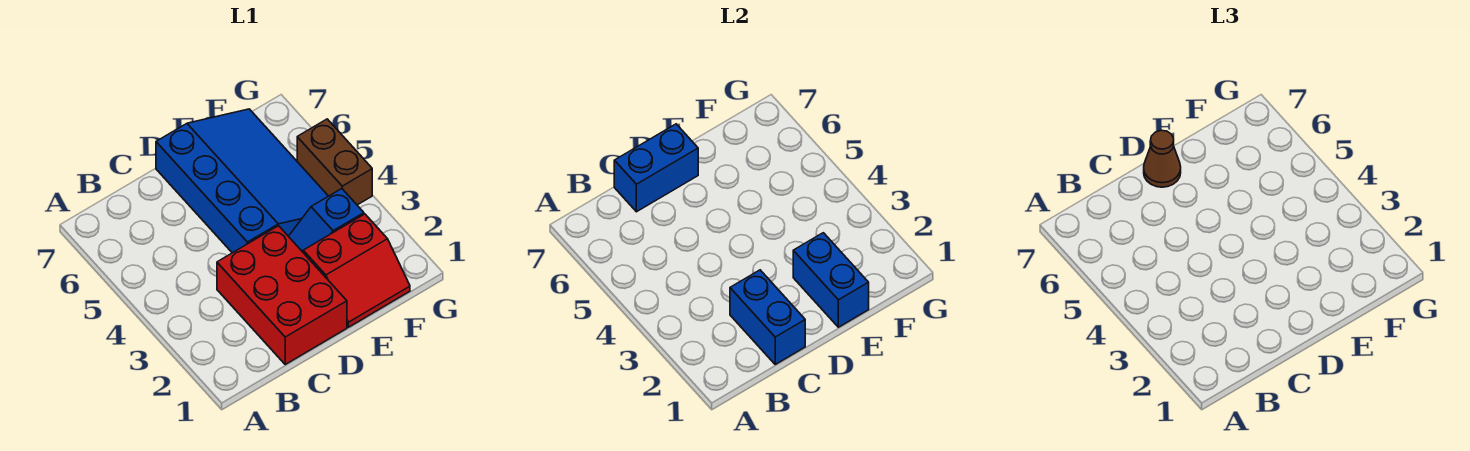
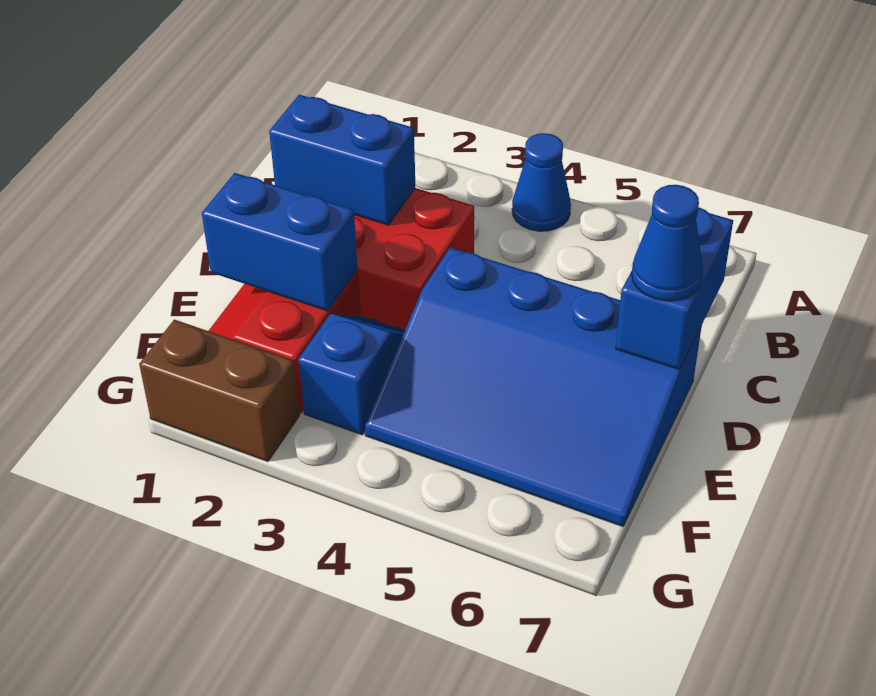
none -> blue 1x1 cone [512,133,571,231]
brown 1x1 cone [1144,130,1181,187] -> blue 1x1 cone [632,185,703,301]
brown 1x2 brick [297,119,372,205] -> brown 1x2 brick moved to [139,320,300,462]

